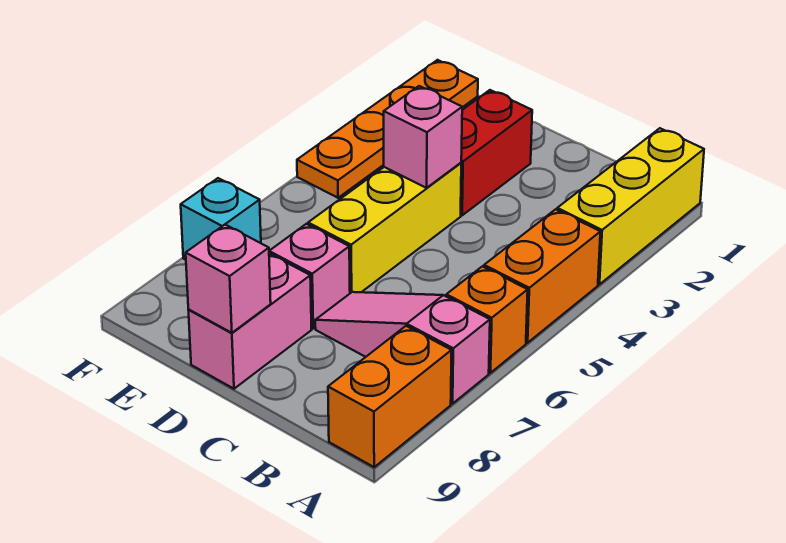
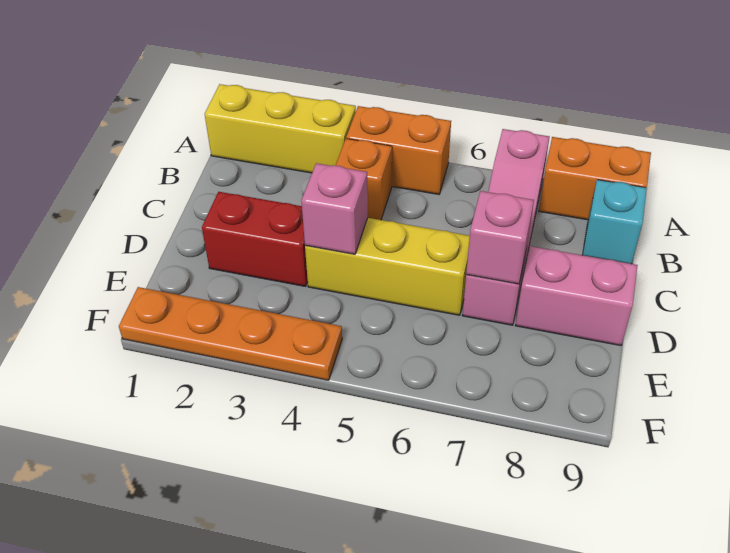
orange 1x1 brick [446,266,528,373] -> orange 1x1 brick moved to [335,139,392,220]
pink 1x1 brick [186,225,271,333] -> pink 1x1 brick moved to [466,191,534,284]
cyan 1x1 brick [181,178,261,260] -> cyan 1x1 brick moved to [583,180,647,264]

